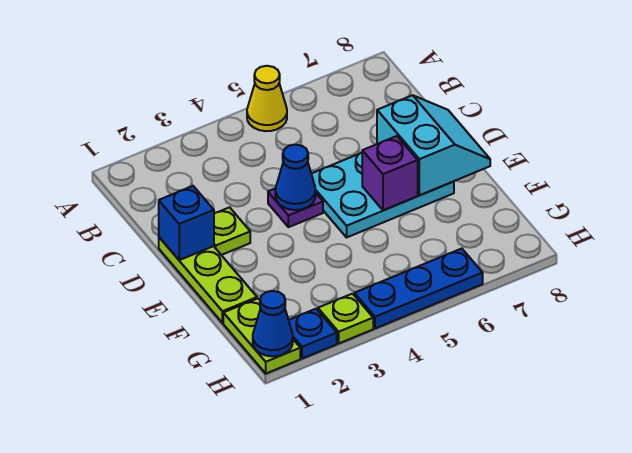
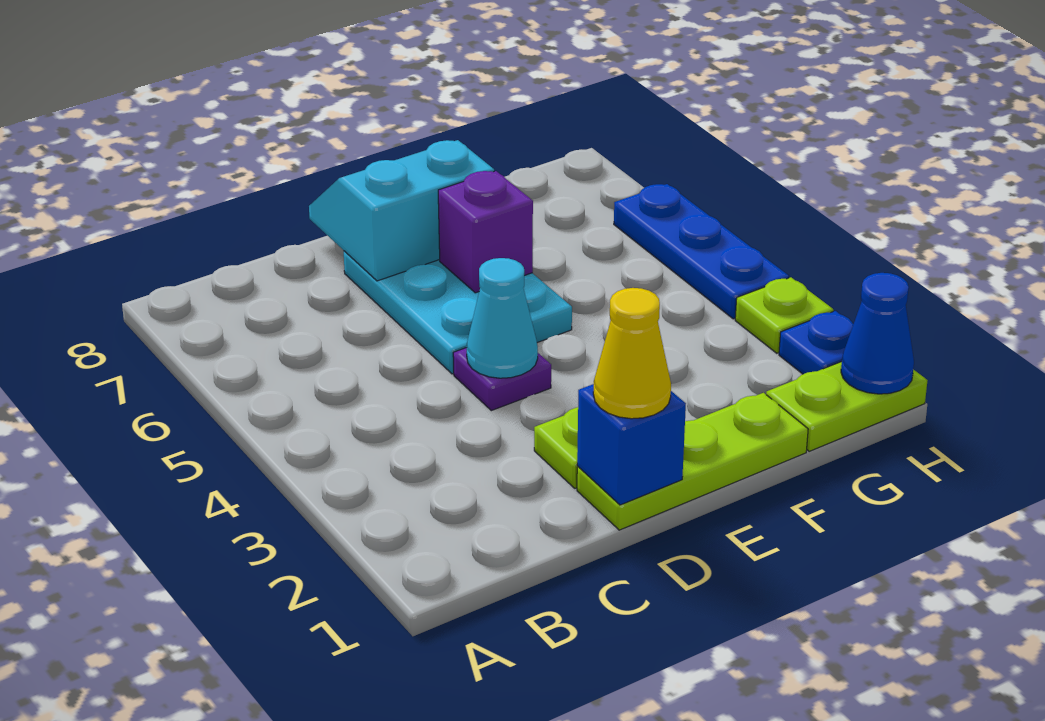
yellow 1x1 cone [247,66,287,131] -> yellow 1x1 cone moved to [593,288,671,419]
blue 1x1 cone [275,145,316,210] -> cyan 1x1 cone [467,258,538,378]

